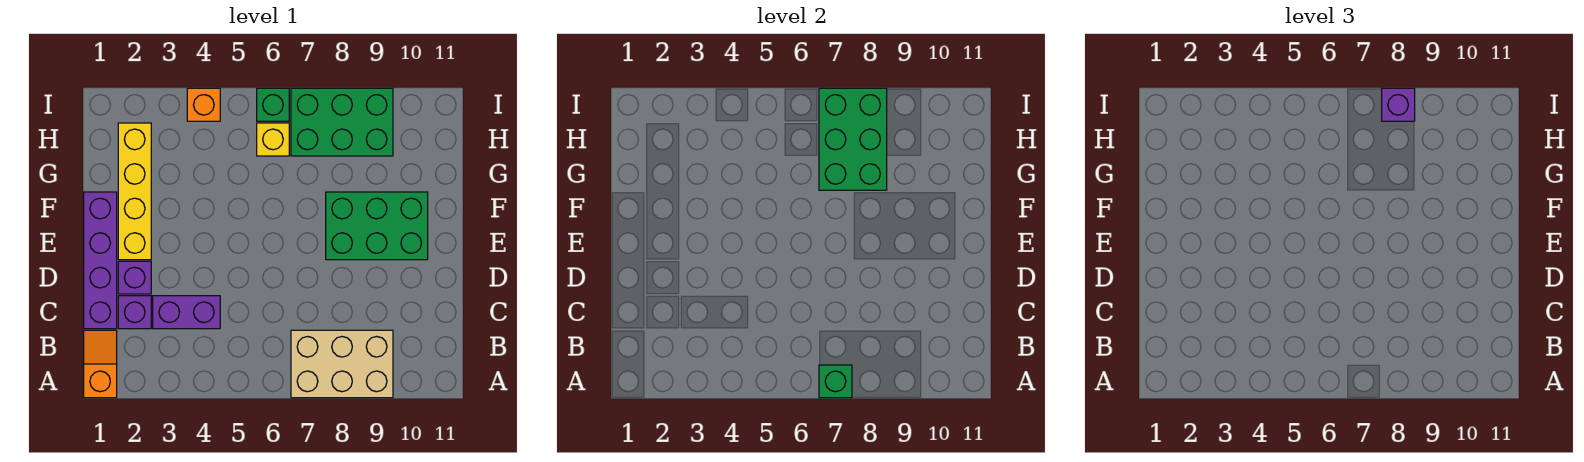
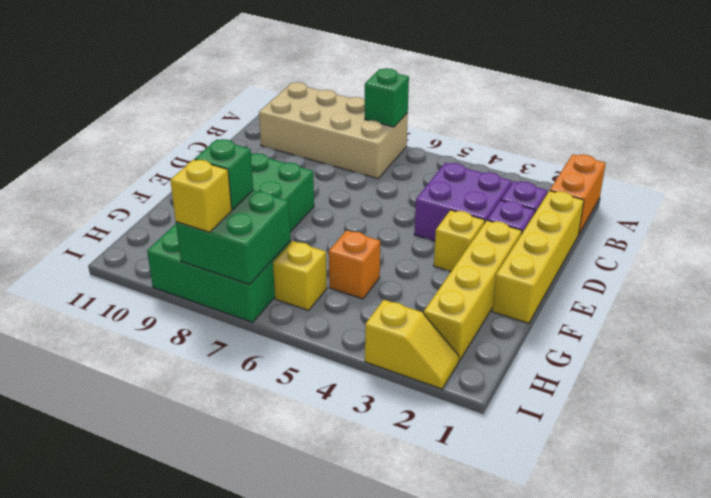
orange 1x2 slope [84,330,117,398] -> orange 1x2 brick [550,154,606,235]
tan 2x3 brick [291,330,393,398] -> tan 2x4 brick [259,82,408,179]
purple 1x4 brick [84,192,117,329] -> yellow 1x4 brick [492,191,584,323]
purple 1x2 brick [153,296,220,329] -> purple 2x2 brick [414,163,512,241]
none -> yellow 1x1 brick [434,210,485,272]
green 2x3 brick [819,88,887,190] -> green 2x2 brick [176,190,291,285]
none -> yellow 1x2 slope [365,300,459,389]
orange 1x1 brick [187,88,220,121] -> orange 1x1 brick moved to [329,230,380,299]
green 1x1 brick [257,88,289,121] -> green 1x1 brick moved to [195,139,253,210]
purple 1x1 brick [1382,88,1415,121] -> yellow 1x1 brick [170,160,232,232]

